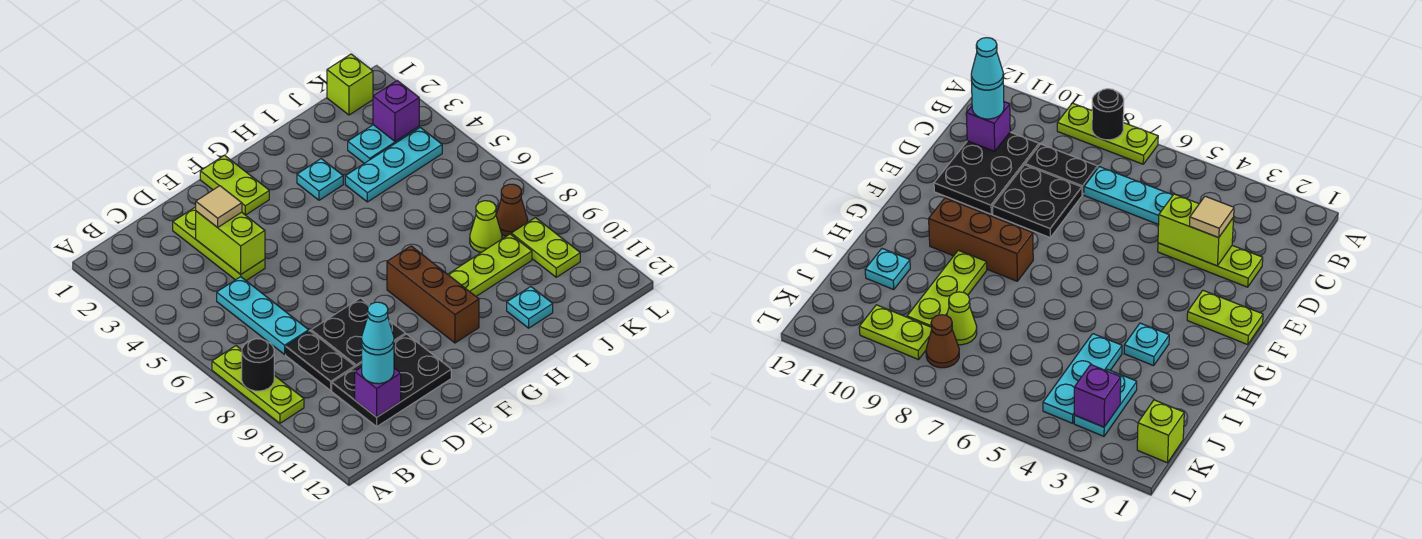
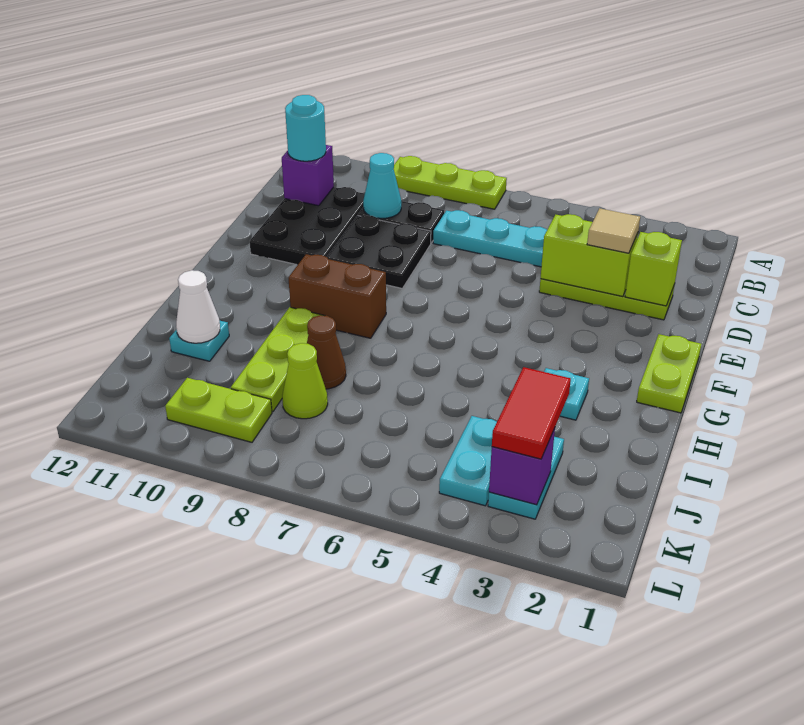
black 1x1 round brick [242,339,274,391] -> none
cyan 1x1 cone [362,302,394,355] -> cyan 1x1 cone moved to [363,153,401,218]
lime 1x2 plate [200,155,269,215] -> lime 1x2 plate turned to [637,334,701,413]
brown 1x3 brick [387,246,479,343] -> brown 1x2 brick [288,254,386,338]
cyan 1x3 plate [345,127,442,202] -> cyan 1x2 plate [439,416,497,506]
none -> white 1x1 cone [176,270,220,343]
none -> red 1x2 tile [492,367,571,459]
lime 1x1 brick [327,54,373,115] -> lime 1x1 brick moved to [625,232,682,306]
brown 1x1 cone [496,184,528,236] -> brown 1x1 cone moved to [307,315,346,389]

